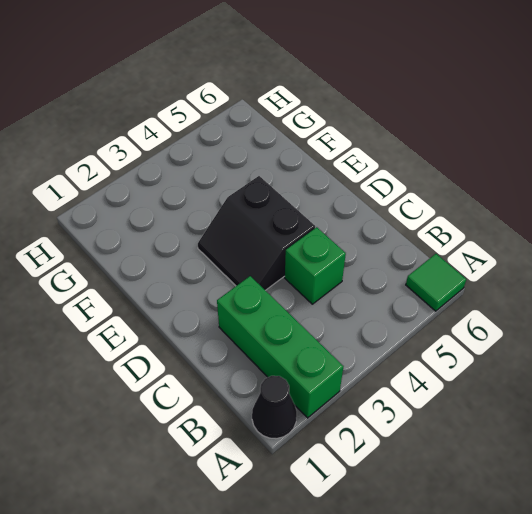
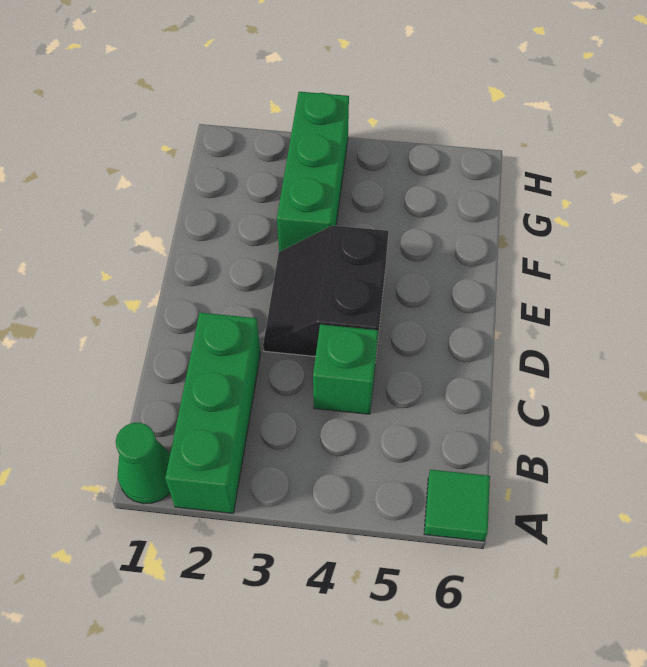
black 1x1 cone [252,376,297,439] -> green 1x1 cone [116,423,170,504]
none -> green 1x3 brick [277,92,349,252]

